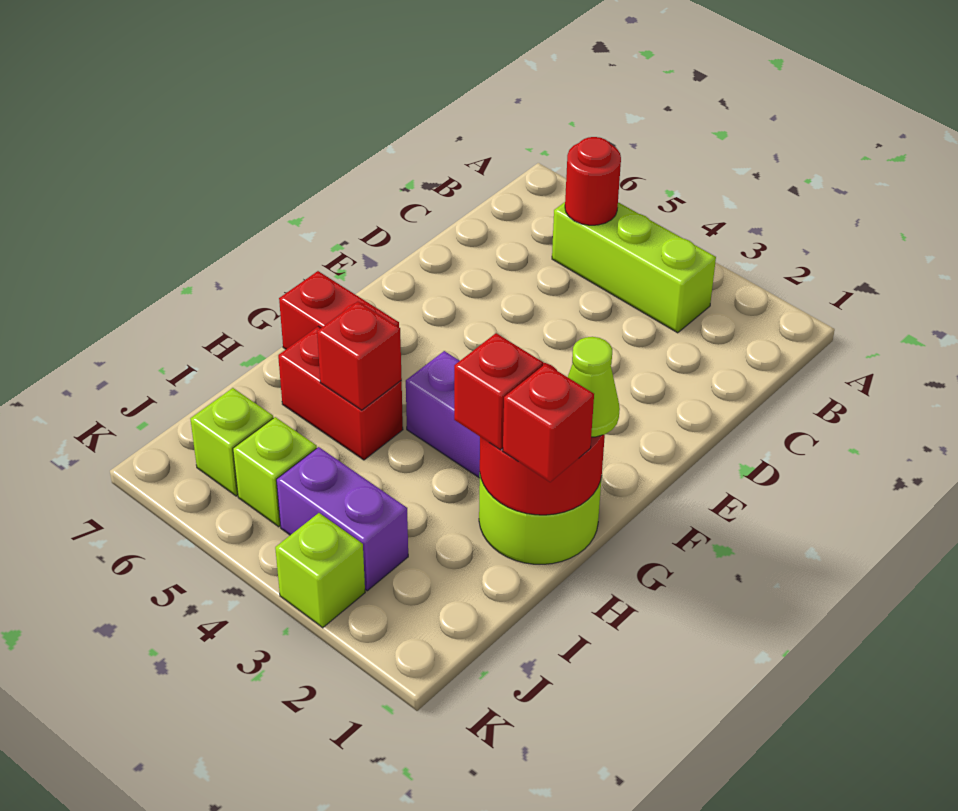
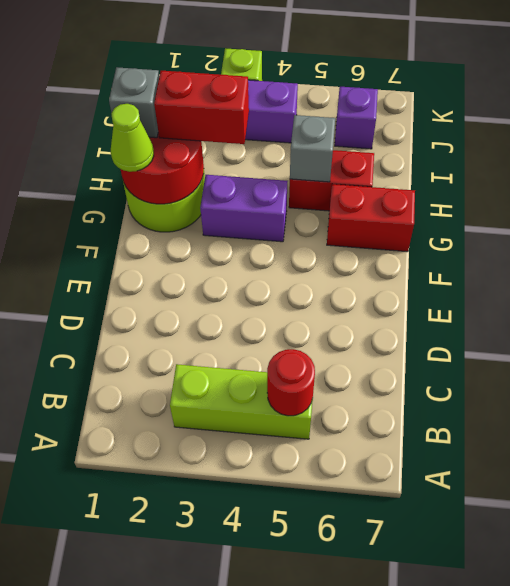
red 1x1 brick [503,364,594,482] -> grey 1x1 brick [109,67,159,138]
red 1x1 brick [454,333,543,450] -> red 1x2 brick [154,71,249,144]
red 1x1 brick [317,302,402,410] -> grey 1x1 brick [290,115,335,182]
lime 1x1 brick [233,417,317,527] -> none
lime 1x1 brick [190,388,273,496] -> purple 1x1 brick [335,87,378,149]

